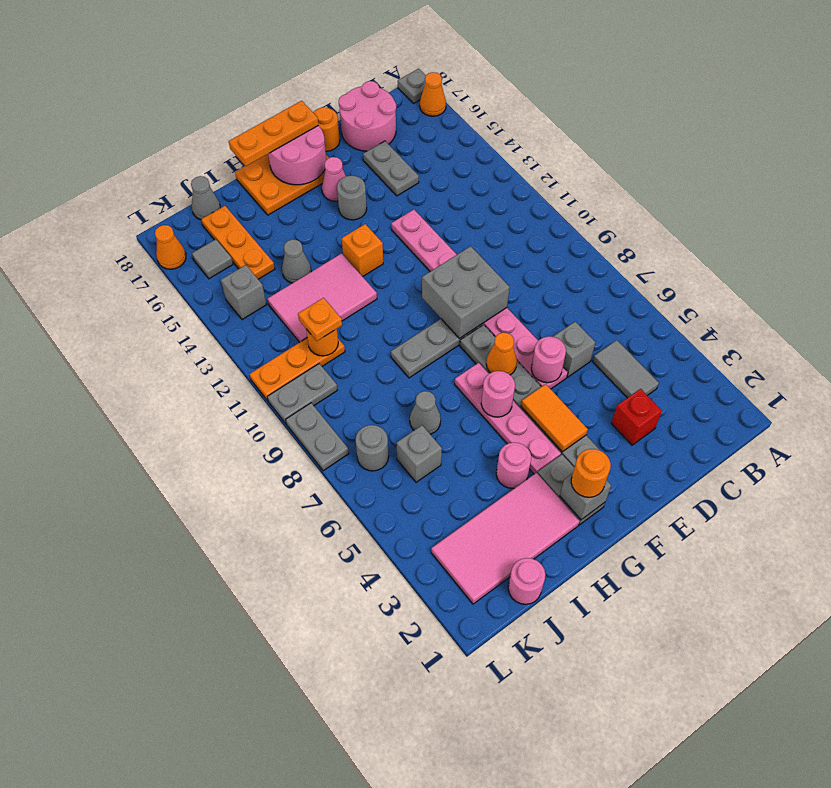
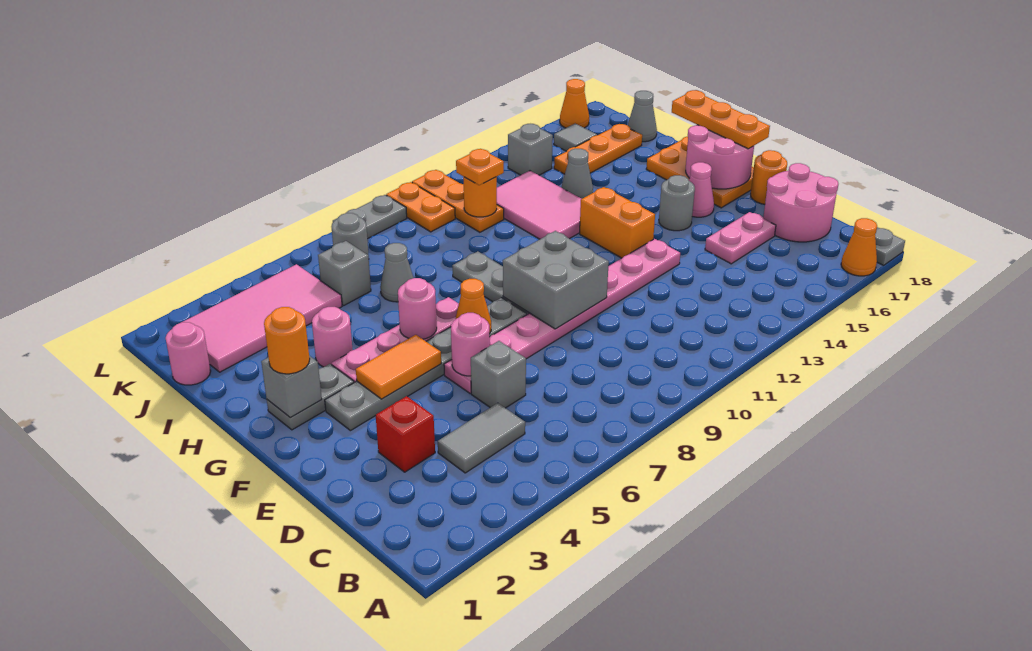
grey 1x2 plate [363,141,419,196] -> pink 1x2 plate [705,212,776,264]
orange 1x1 brick [342,224,383,277] -> orange 1x2 brick [580,187,655,258]
pink 2x4 tile [431,473,579,604] -> pink 2x4 tile turned to [181,264,342,372]
grey 1x2 plate [267,364,337,423] -> orange 1x2 plate [386,182,455,232]

